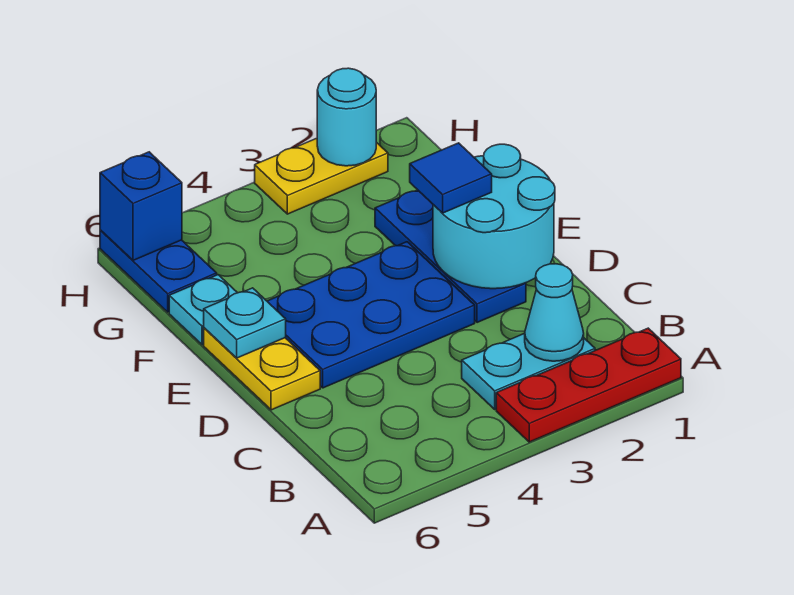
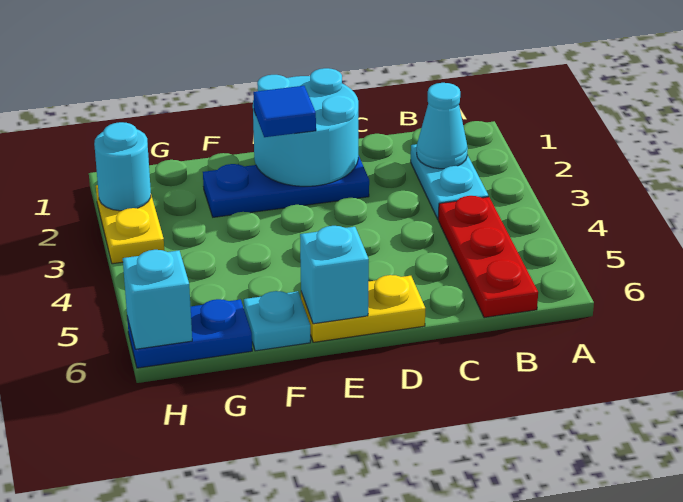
red 1x3 plate [496,328,681,442] -> red 1x3 plate moved to [438,196,538,318]
blue 2x3 plate [267,242,475,388] -> none
cyan 1x1 plate [204,288,286,358] -> cyan 1x1 brick [300,226,369,324]
blue 1x1 brick [100,152,182,260] -> cyan 1x1 brick [123,250,192,349]

